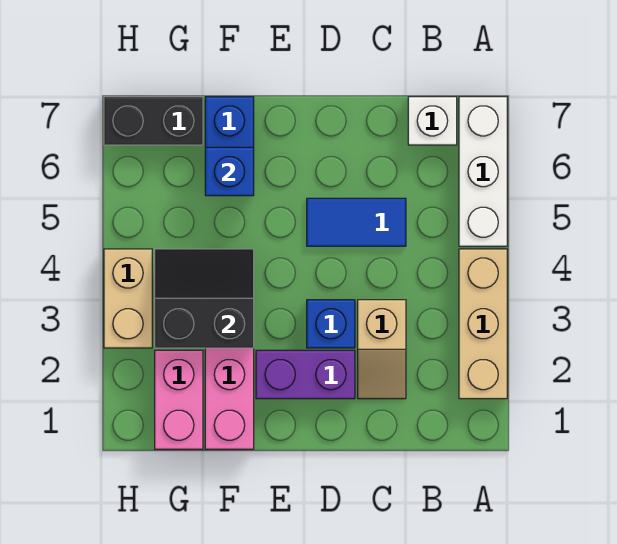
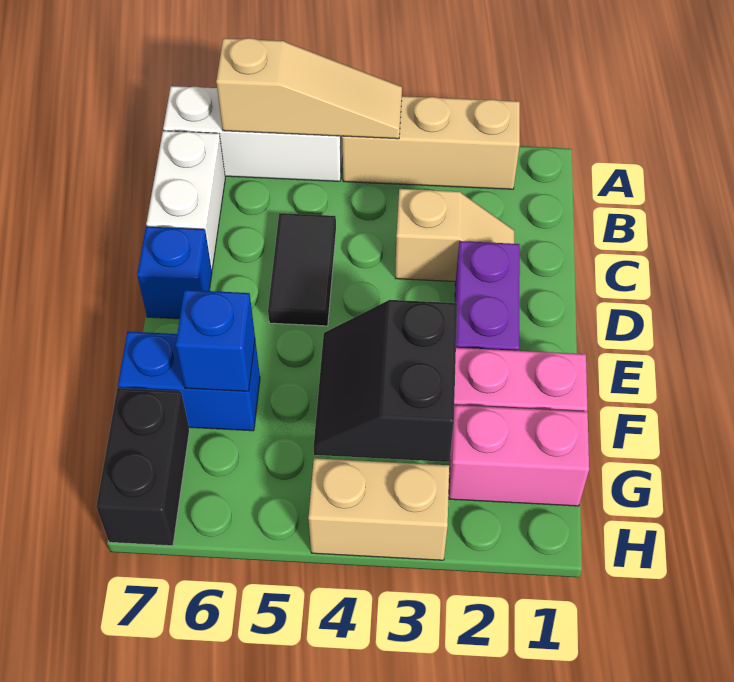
none -> tan 1x3 slope [216,38,402,139]
white 1x1 brick [408,97,457,145] -> white 1x2 brick [146,131,225,269]
blue 1x2 tile [307,198,406,246] -> black 1x2 tile [268,213,336,326]
blue 1x1 brick [307,300,355,348] -> blue 1x1 brick moved to [137,226,212,319]

